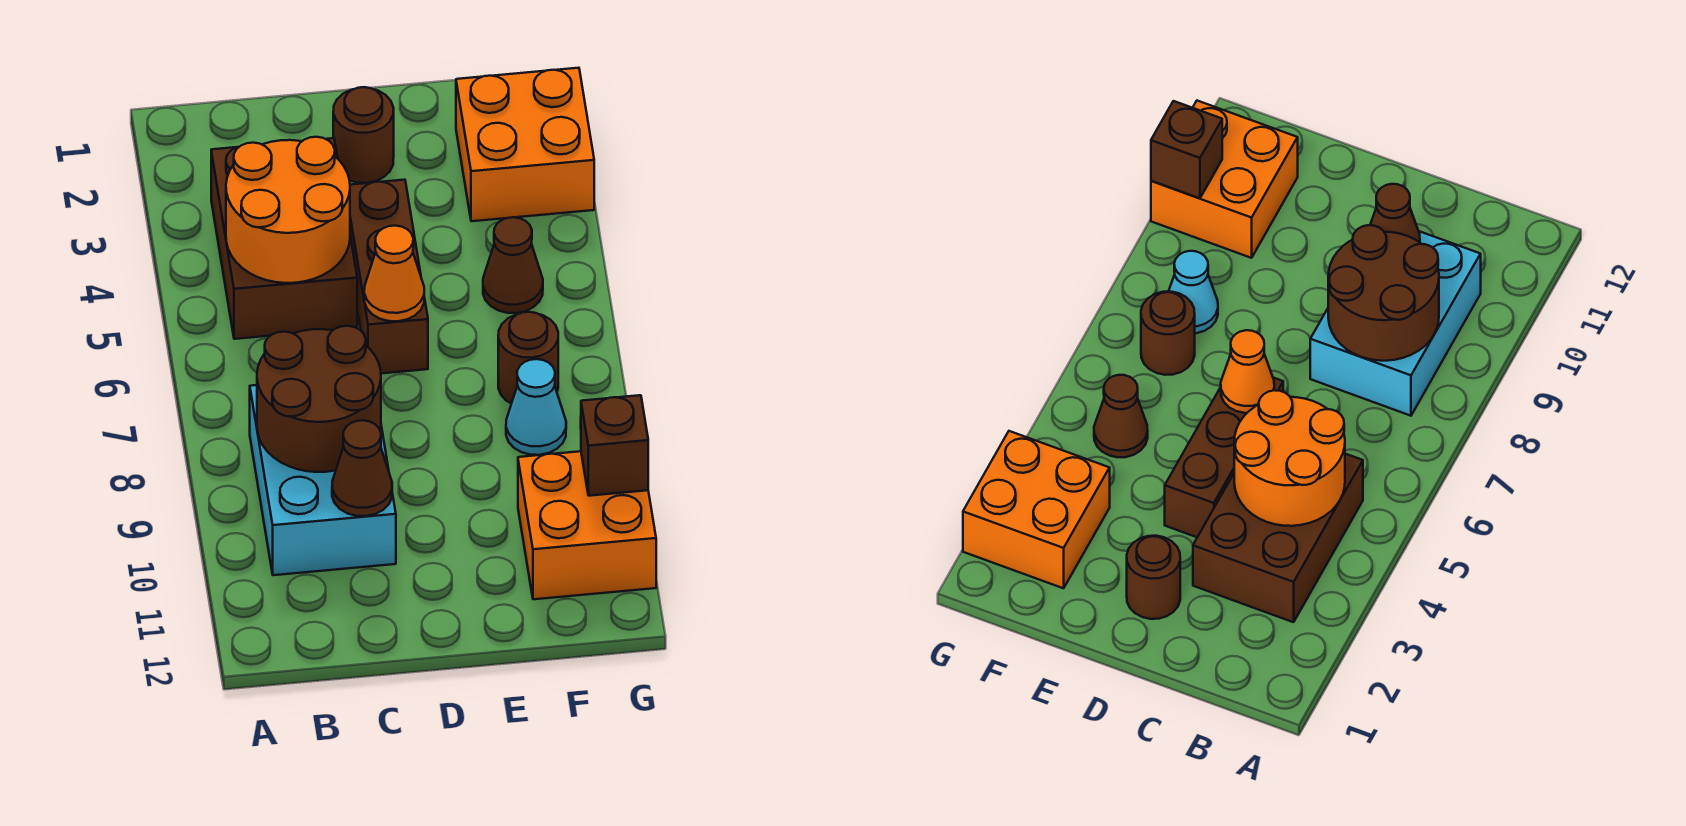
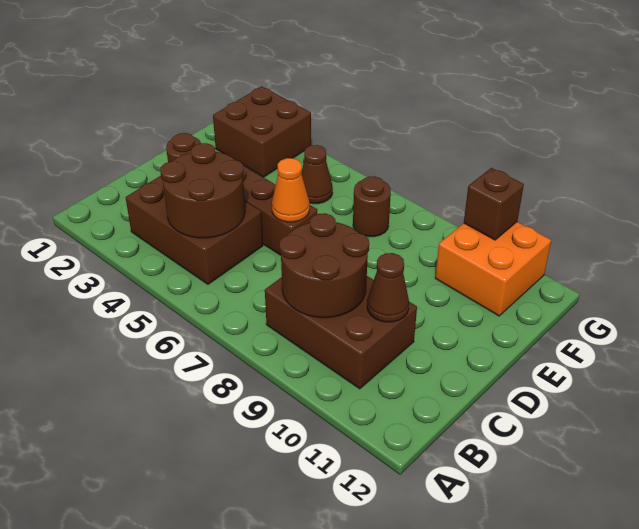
orange 2x2 round brick [226,137,350,283] -> brown 2x2 round brick [160,143,245,238]
cyan 2x3 brick [250,385,396,575] -> brown 2x3 brick [265,276,417,389]
orange 2x2 brick [456,68,594,221] -> brown 2x2 brick [213,87,311,177]
cyan 1x1 cone [506,359,566,455] -> none

